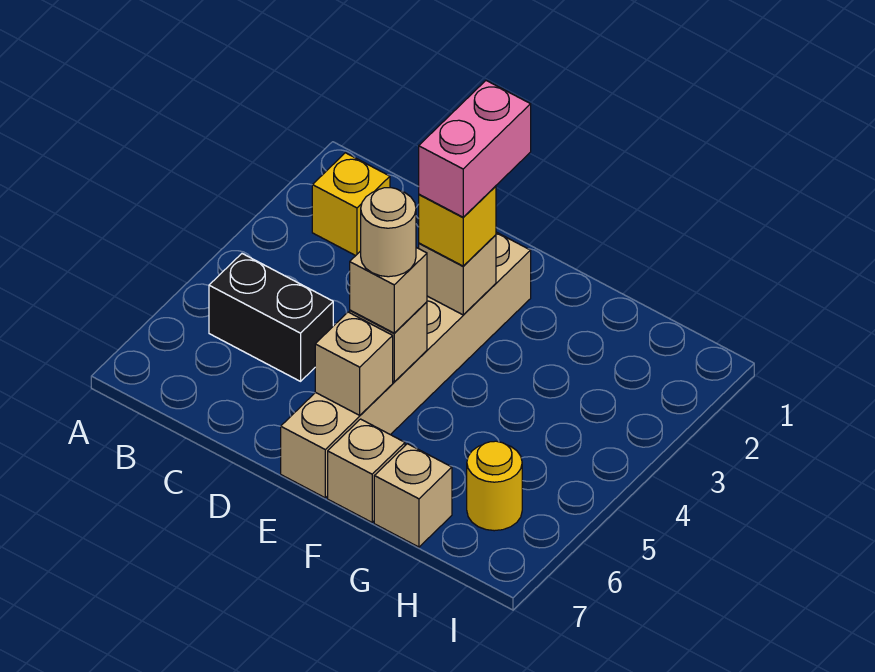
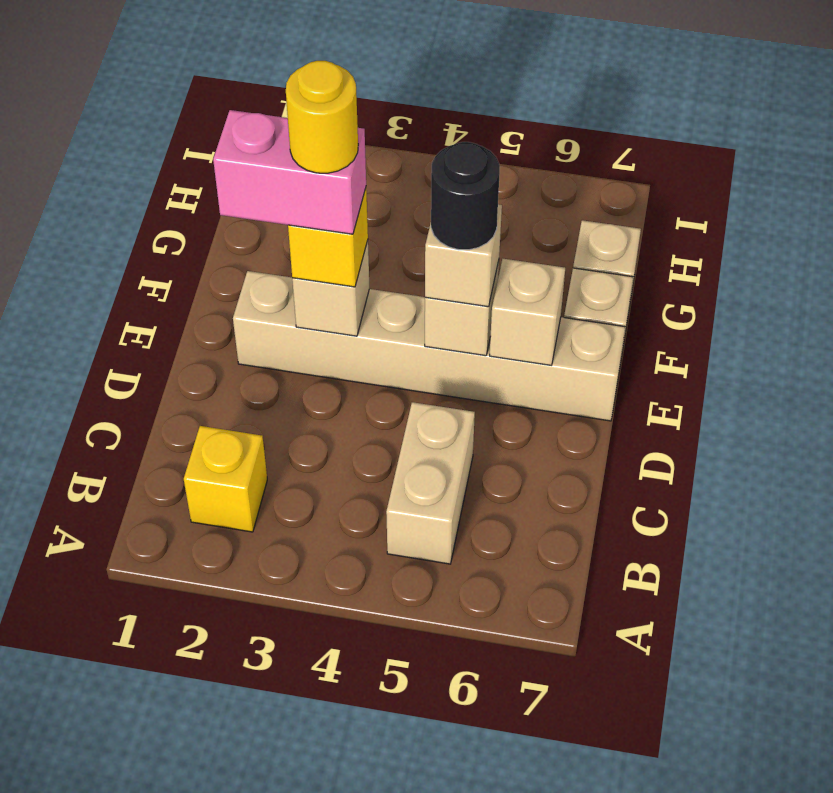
black 1x2 brick [209,254,333,381] -> tan 1x2 brick [386,402,475,564]
tan 1x1 round brick [361,188,416,277] -> black 1x1 round brick [431,142,500,250]
yellow 1x1 round brick [467,441,522,531] -> yellow 1x1 round brick moved to [286,61,358,173]

